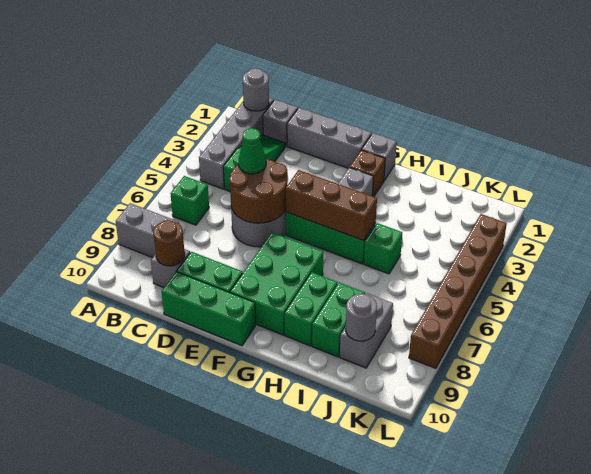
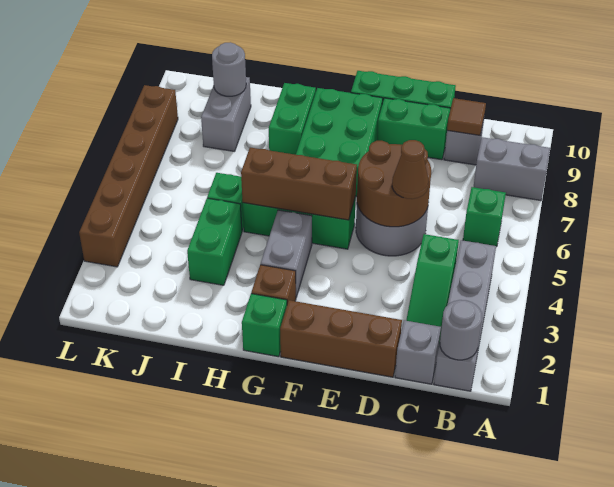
brown 1x1 round brick [154,220,185,266] -> brown 1x1 tile [447,98,486,135]
grey 1x3 brick [287,108,371,168] -> brown 1x3 brick [280,300,402,377]
green 1x1 cone [238,128,266,174] -> brown 1x1 cone [392,140,428,199]
grey 1x1 brick [362,133,397,181] -> green 1x1 brick [242,294,287,357]
green 1x2 brick [312,283,365,357] -> green 1x2 brick moved to [187,198,242,285]

